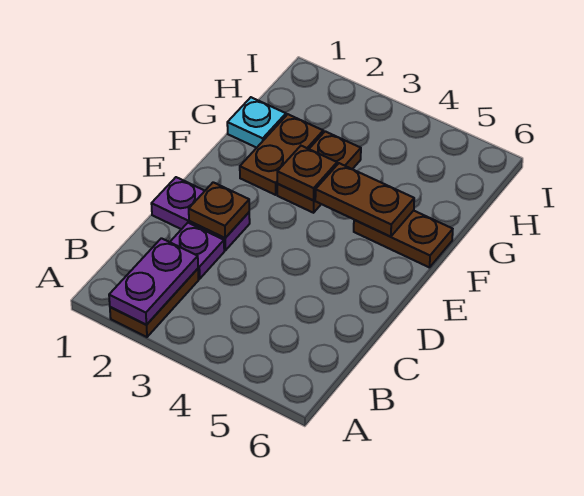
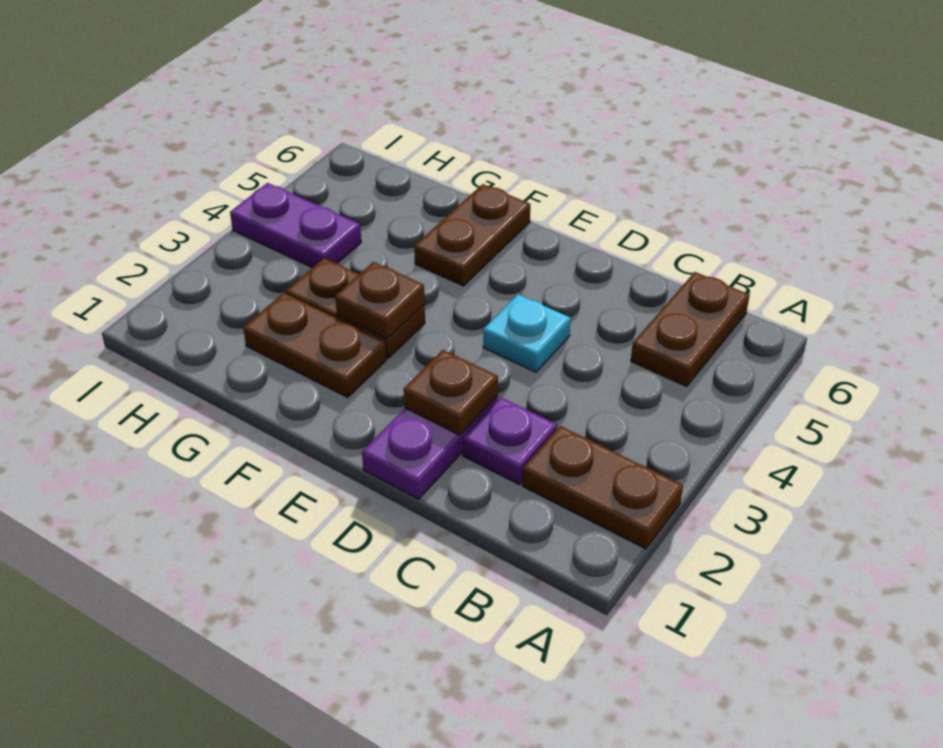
purple 1x2 plate [109,238,198,325] -> purple 1x2 plate moved to [230,183,361,268]
brown 1x2 plate [315,163,414,237] -> brown 1x2 plate moved to [631,272,750,386]
cyan 1x1 plate [227,97,286,148] -> cyan 1x1 plate moved to [483,294,571,372]

